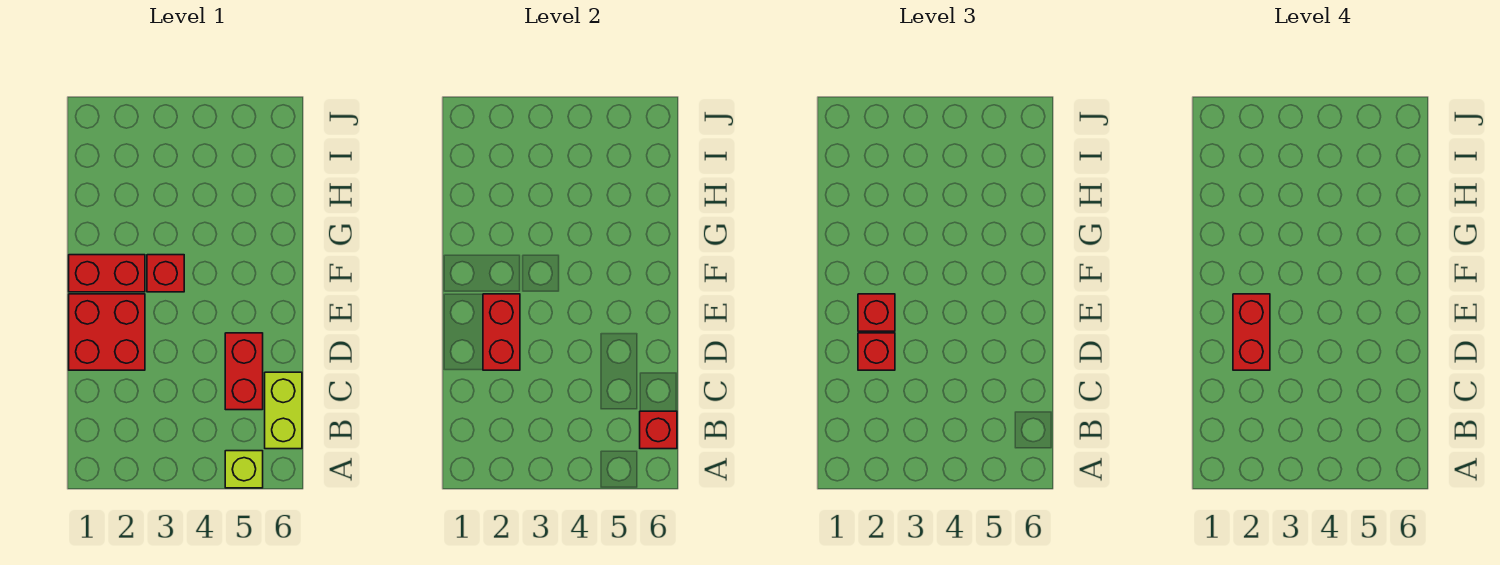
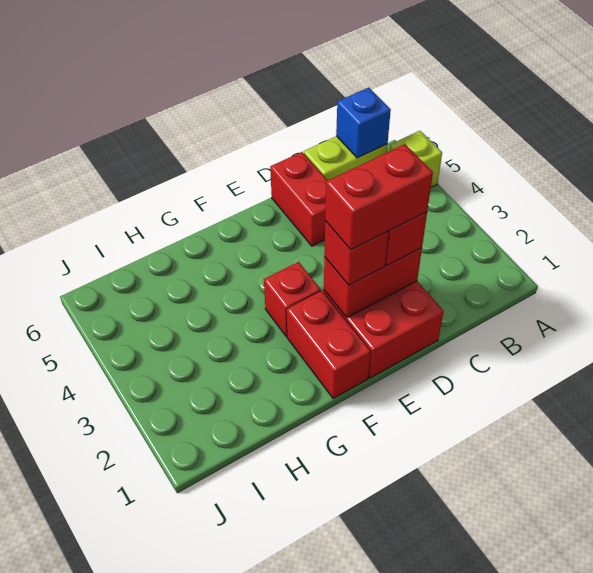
red 1x1 brick [640,411,677,449] -> blue 1x1 brick [336,88,391,158]
red 1x2 brick [225,333,263,410] -> red 1x2 brick turned to [270,152,328,246]

